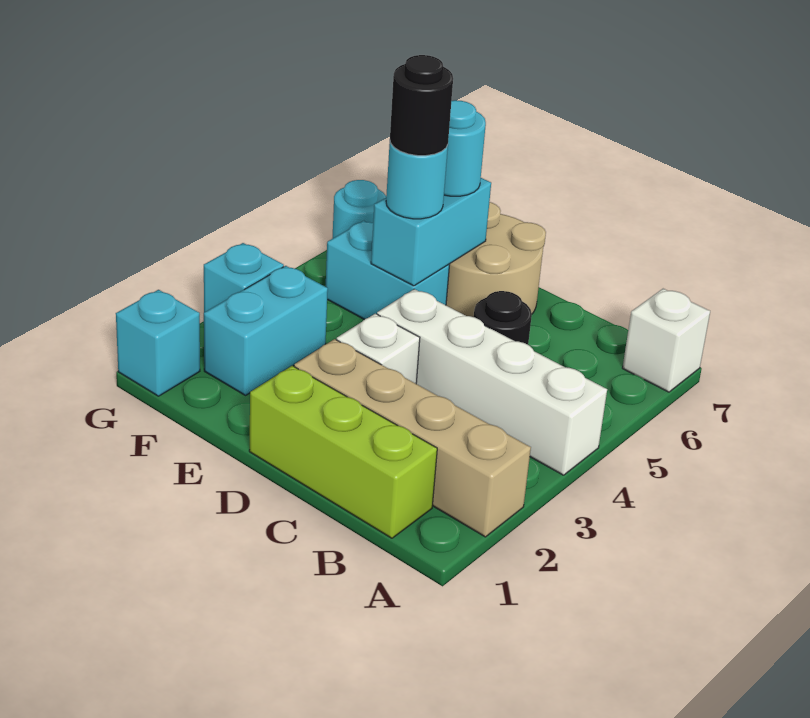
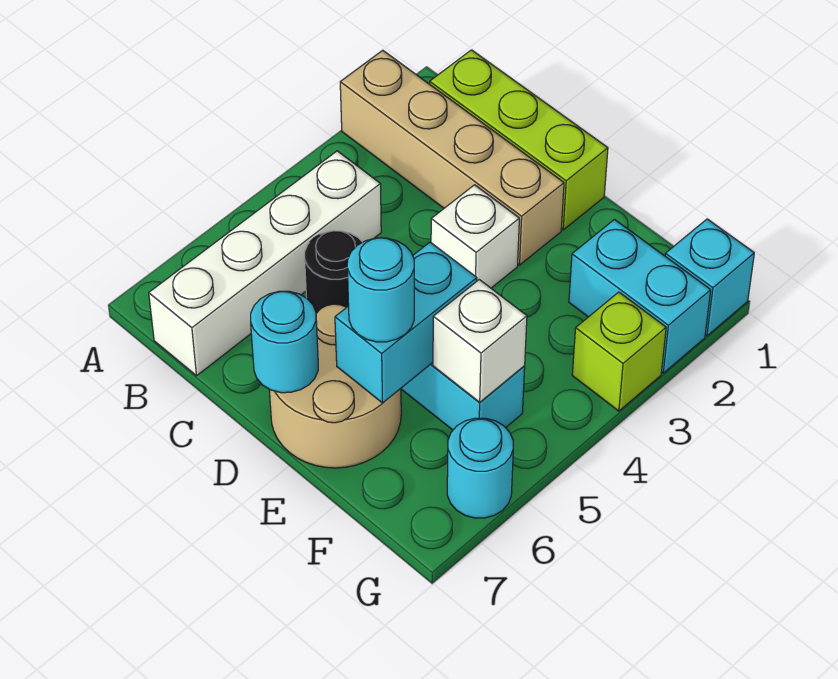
white 1x4 brick [377,289,607,475] -> white 1x4 brick turned to [149,151,381,376]
white 1x1 brick [623,289,710,392] -> white 1x1 brick moved to [433,280,527,402]
cyan 1x1 round brick [386,143,448,219] -> cyan 1x1 round brick moved to [251,291,318,393]
black 1x1 round brick [390,55,453,156] -> none
cyan 1x2 brick [204,266,328,395] -> cyan 1x2 brick turned to [569,220,711,373]
cyan 1x1 brick [204,243,284,312] -> lime 1x1 brick [572,292,666,411]

